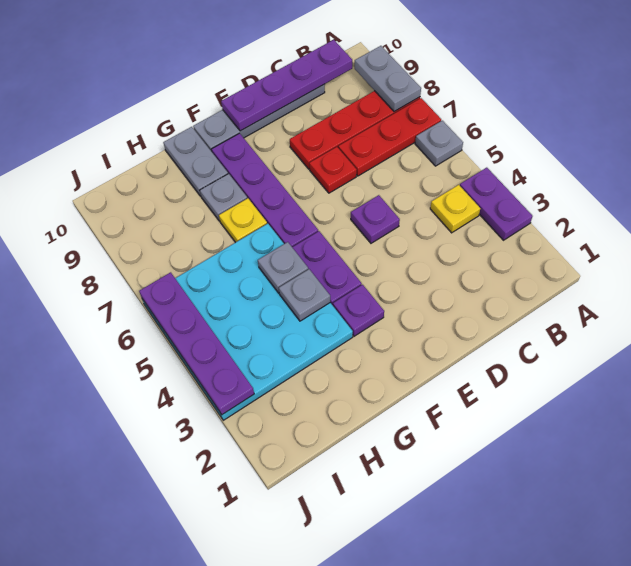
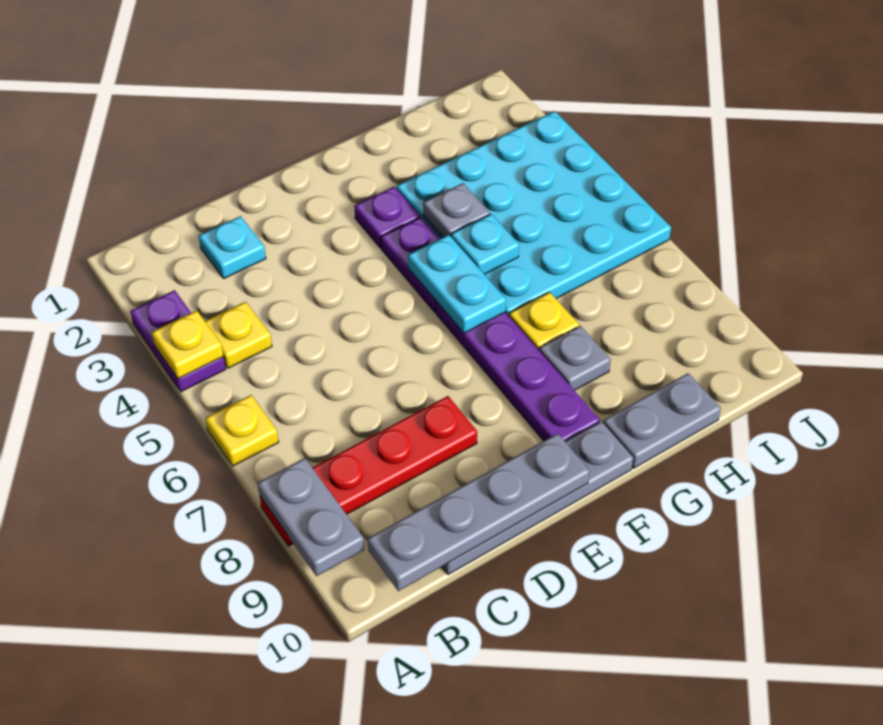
none -> yellow 1x1 plate [152,310,223,379]
grey 1x1 plate [415,121,463,166] -> yellow 1x1 plate [205,395,279,466]
red 1x3 plate [338,98,441,176] -> none
purple 1x4 plate [221,40,352,131] -> grey 1x4 plate [368,433,590,591]
none -> cyan 1x1 plate [199,216,266,278]
purple 1x1 plate [351,195,400,243] -> none
red 1x1 plate [309,147,357,193] -> none
none -> cyan 1x2 plate [408,235,506,333]
grey 1x1 plate [258,242,308,293] -> cyan 1x1 plate [451,214,519,274]
grey 1x2 plate [163,127,228,196] -> grey 1x2 plate turned to [603,373,721,468]
purple 1x4 plate [139,272,254,415] -> none

